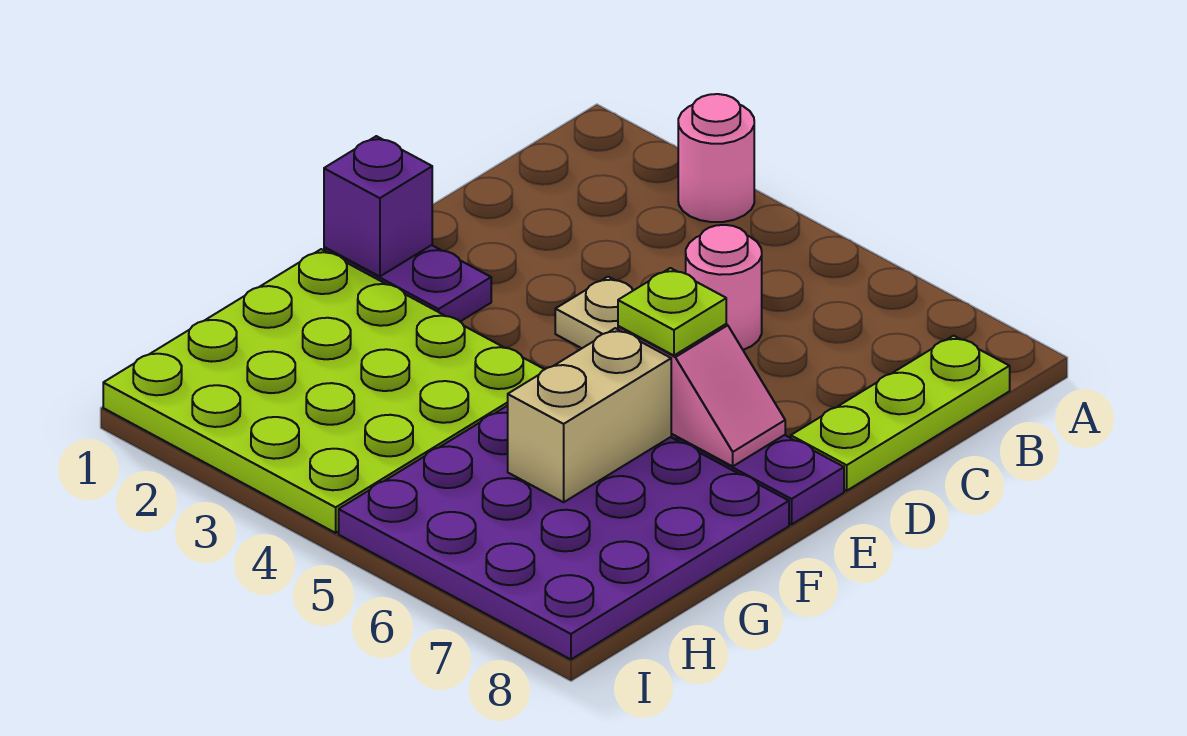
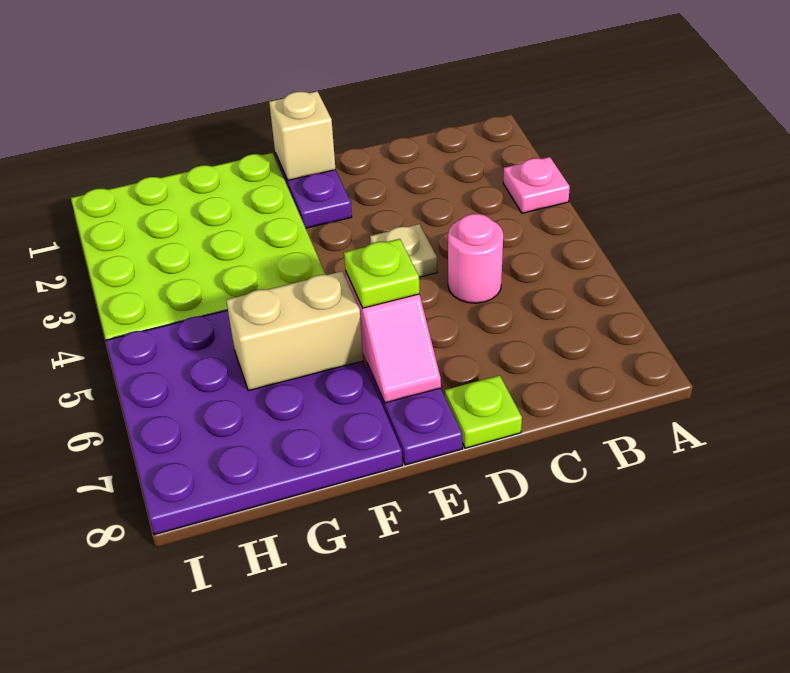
pink 1x1 round brick [678,94,754,222] -> pink 1x1 plate [503,157,570,213]
lime 1x3 plate [791,336,1010,491] -> lime 1x1 plate [445,375,522,448]
purple 1x1 brick [324,136,432,277] -> tan 1x1 brick [269,91,336,180]

